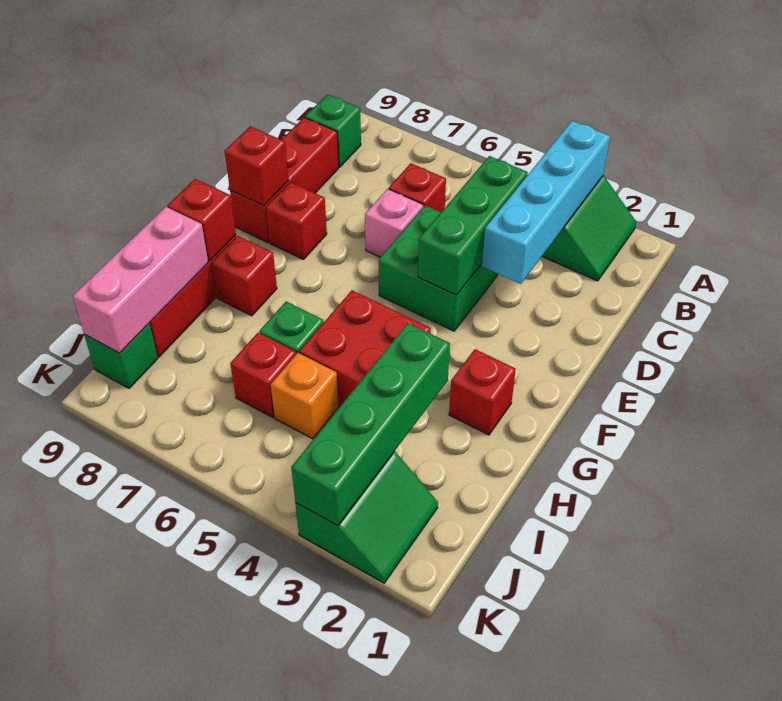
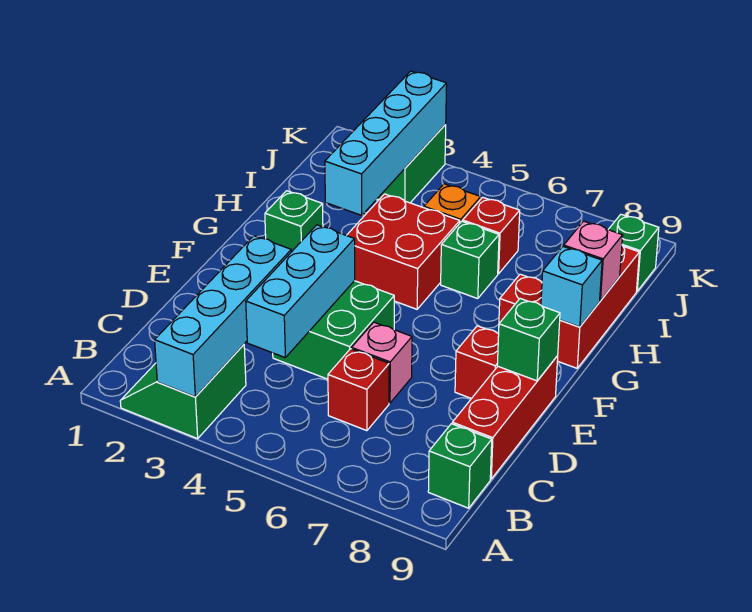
green 1x3 brick [418,156,528,295] -> cyan 1x3 brick [246,225,355,357]
red 1x1 brick [225,126,288,206] -> green 1x1 brick [497,299,560,381]
red 1x1 brick [449,349,516,435] -> green 1x1 brick [265,191,323,252]
red 1x1 brick [167,179,236,261] -> cyan 1x1 brick [541,246,602,327]
green 1x4 brick [291,323,450,526] -> cyan 1x4 brick [325,71,447,215]
pink 1x3 brick [73,207,208,353] -> pink 1x1 brick [564,221,623,301]

